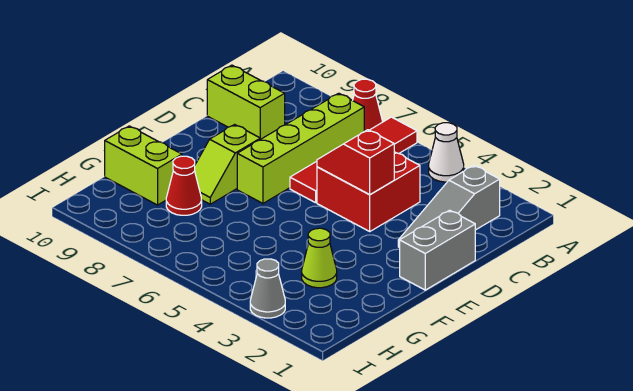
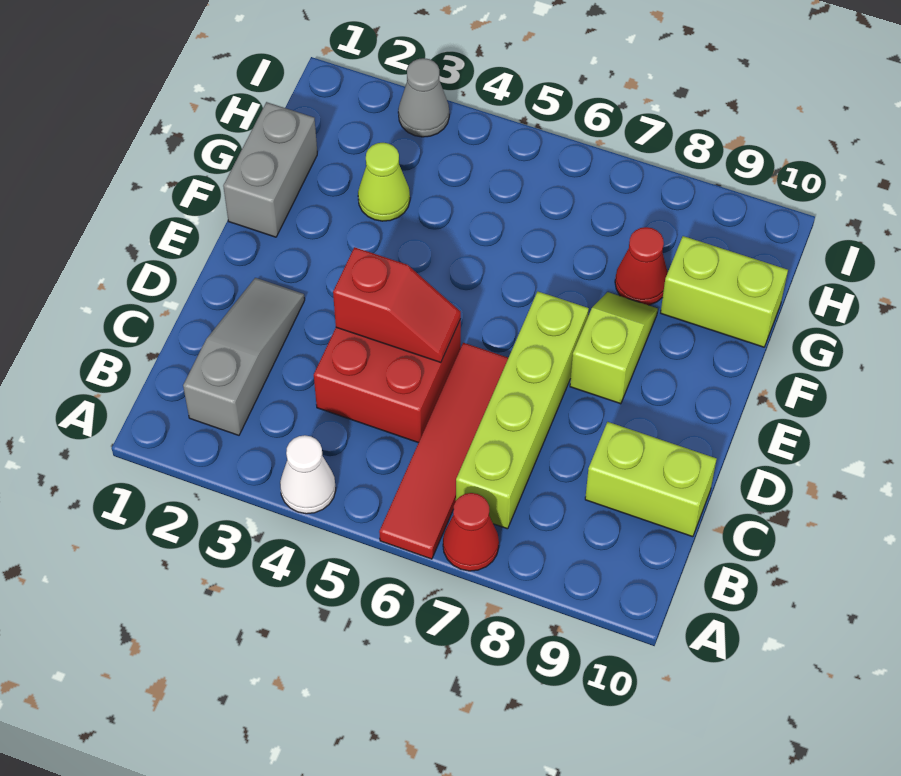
grey 1x2 brick [400,210,475,290] -> grey 1x2 brick moved to [223,102,317,237]

